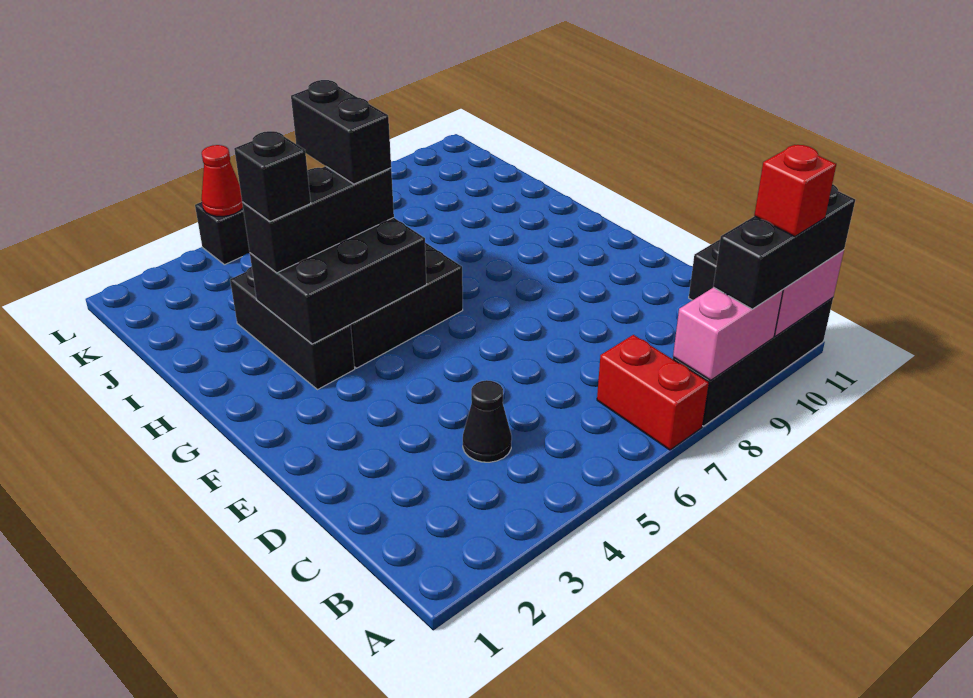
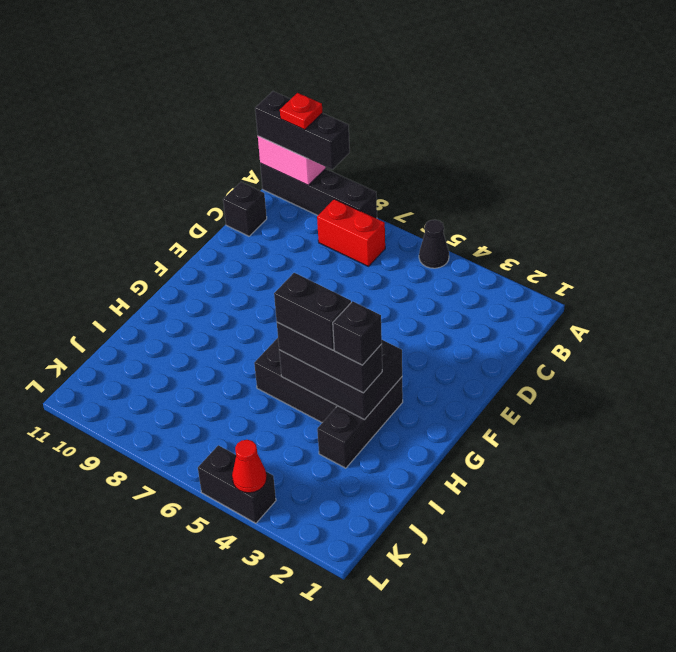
red 1x2 brick [597,335,709,450] -> red 1x2 brick turned to [317,199,385,266]
pink 1x2 brick [673,287,783,380] -> none
red 1x1 brick [754,145,836,237] -> red 1x1 plate [280,93,322,130]
black 1x1 cone [463,380,512,462] -> black 1x1 cone moved to [419,220,449,268]
black 1x2 brick [291,80,391,184] -> black 1x2 brick turned to [274,273,351,350]

